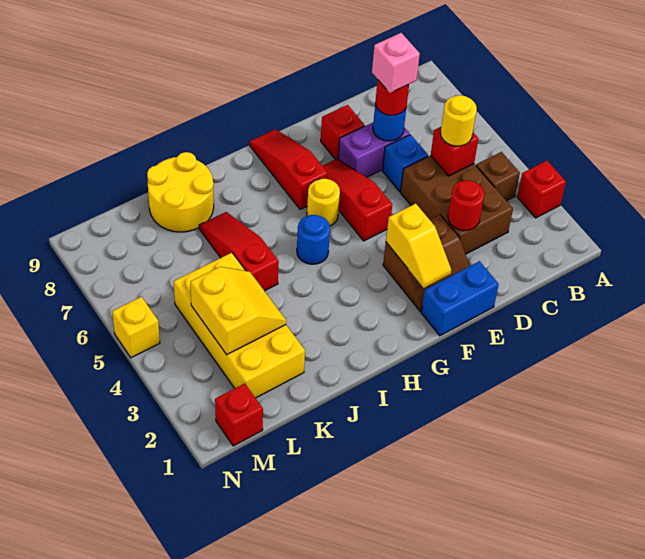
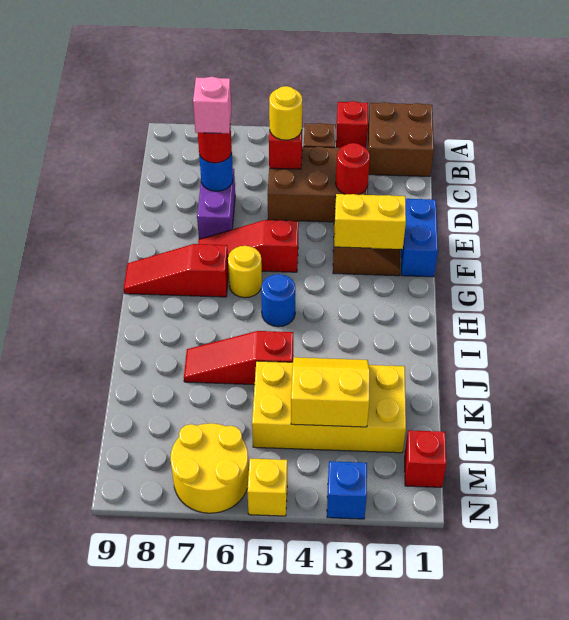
none -> brown 2x2 brick [368,102,434,176]
blue 1x1 brick [382,135,428,191] -> blue 1x1 brick moved to [327,461,367,519]
red 1x1 brick [321,105,365,160] -> none
yellow 1x2 slope [386,204,451,288] -> yellow 1x2 brick [334,194,406,249]
yellow 2x2 round brick [147,152,214,232] -> yellow 2x2 round brick moved to [171,423,249,513]

